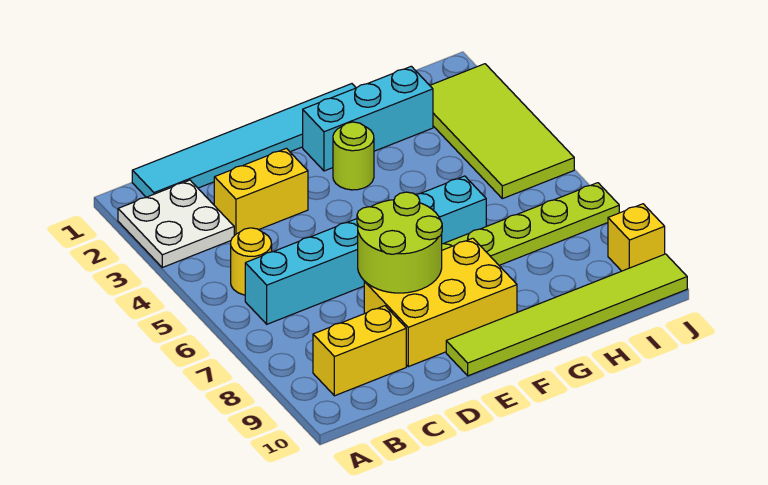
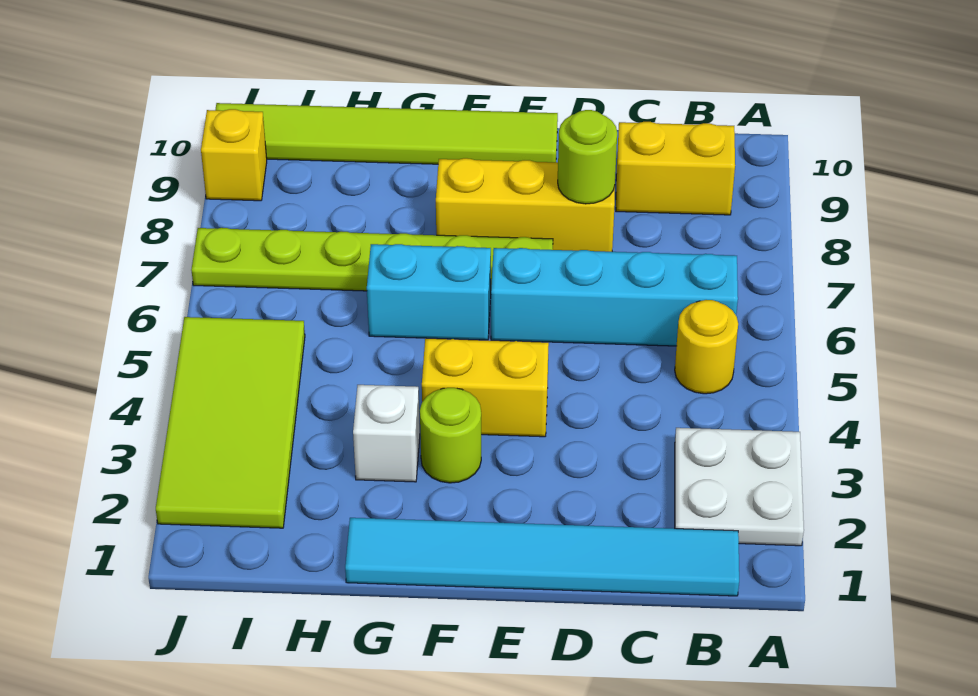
yellow 1x2 brick [214,148,308,236] -> yellow 1x2 brick moved to [422,339,549,437]
lime 2x2 round brick [357,192,442,293] -> lime 1x1 round brick [558,110,617,204]
yellow 2x3 brick [364,238,517,367] -> yellow 1x3 brick [436,158,615,252]
cyan 1x3 brick [303,66,433,171] -> none
none -> white 1x1 brick [353,385,420,482]

